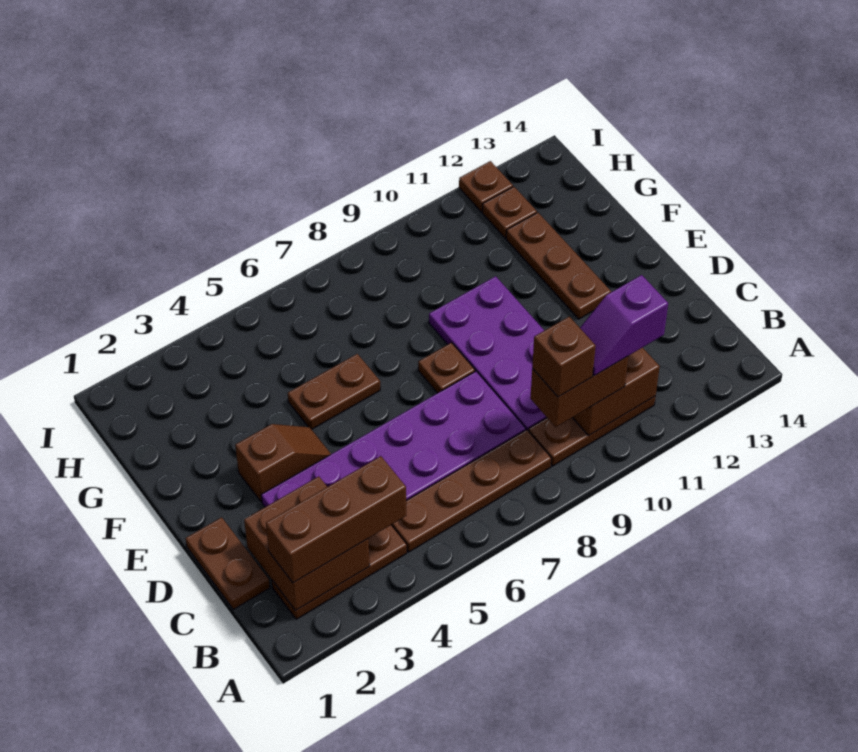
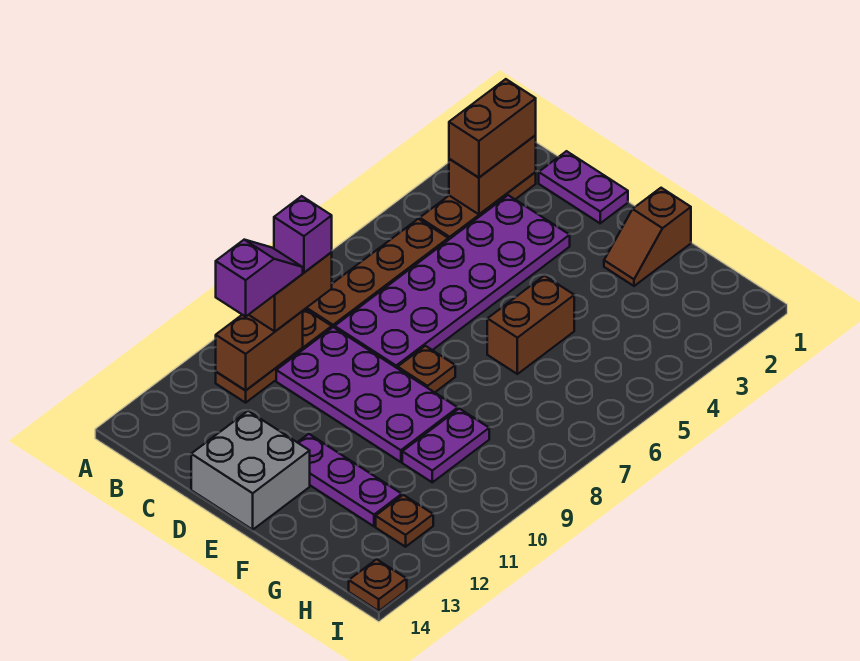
brown 2x2 brick [244,476,370,611] -> brown 1x2 brick [449,135,536,214]
brown 1x3 brick [266,456,406,583] -> brown 1x2 brick [449,79,536,177]
brown 1x1 brick [532,317,596,397] -> purple 1x1 brick [274,196,332,273]
brown 1x2 plate [186,517,270,609] -> purple 1x2 plate [539,151,628,223]
none -> grey 2x2 brick [191,411,310,530]
brown 1x2 slope [235,424,331,502] -> brown 1x2 slope moved to [604,188,691,286]
brown 1x3 plate [506,213,611,319] -> purple 1x3 plate [297,434,402,526]
brown 1x2 plate [288,354,380,429] -> brown 1x2 brick [487,276,574,374]
none -> purple 1x2 plate [402,409,489,482]
brown 1x1 plate [459,161,513,212] -> brown 1x1 plate moved to [349,559,407,611]

